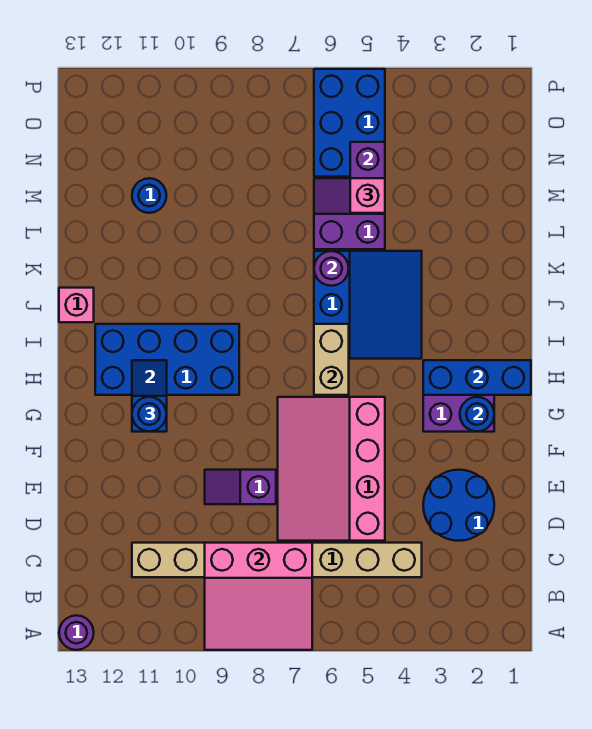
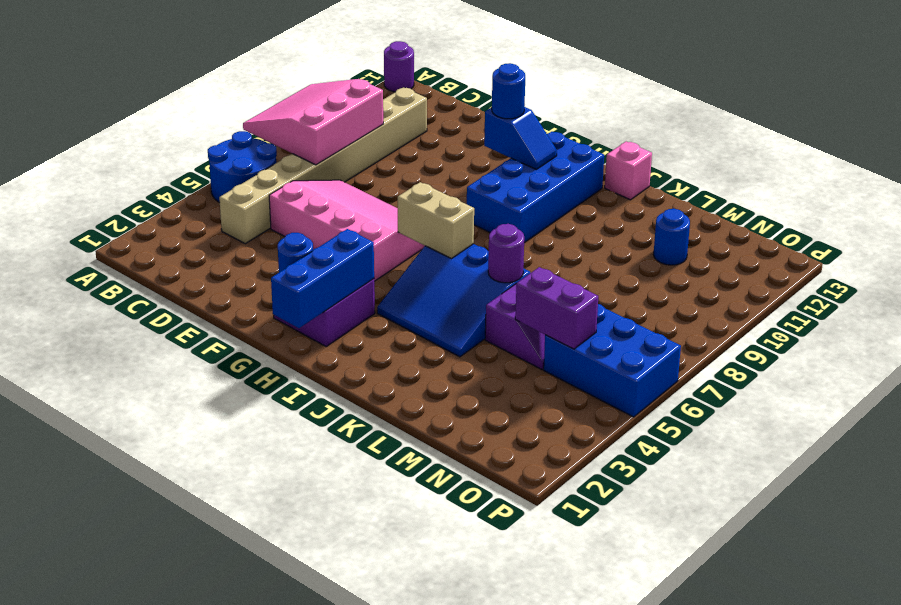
blue 2x2 round brick [423,470,494,541] -> blue 2x2 round brick moved to [208,131,277,203]
purple 1x2 slope [205,470,276,504] -> none
pink 1x1 brick [350,178,385,213] -> none

